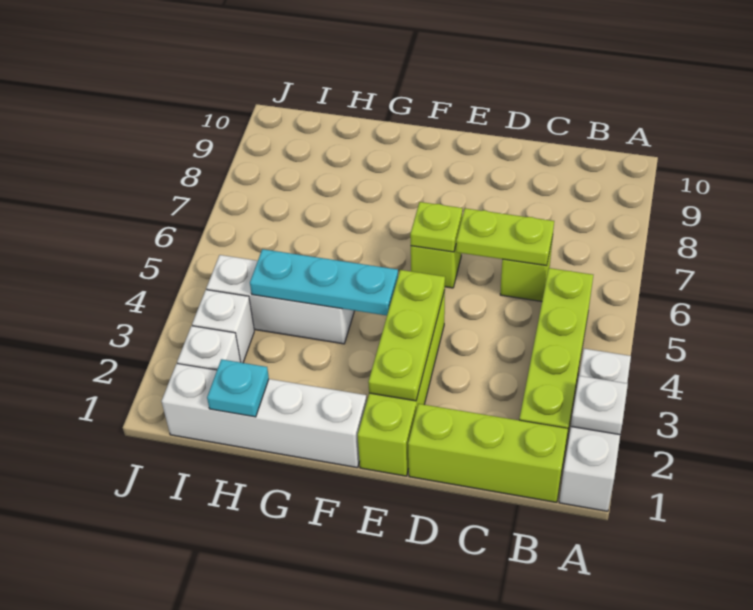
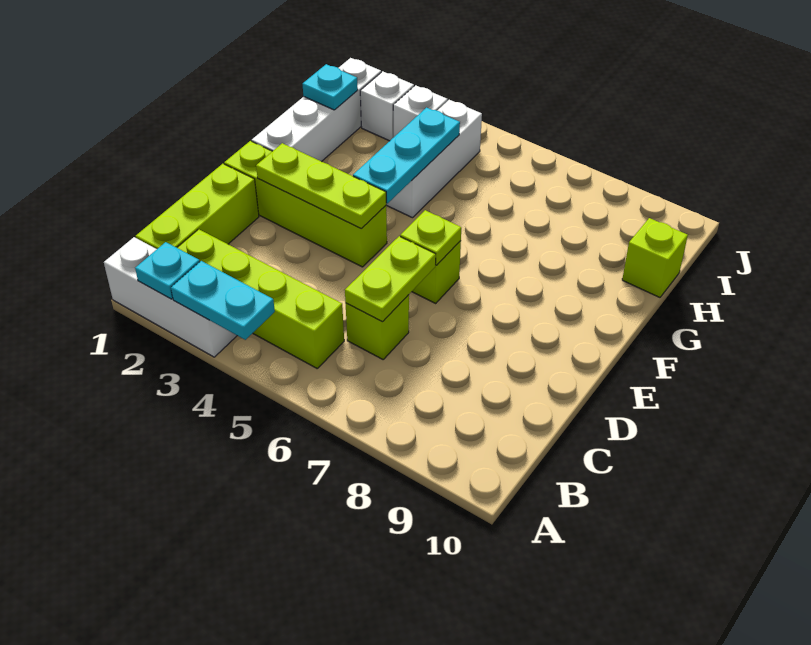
white 1x1 plate [571,376,628,435] -> cyan 1x1 plate [135,242,200,299]
none -> cyan 1x2 plate [171,261,275,340]
none -> lime 1x1 brick [622,218,688,297]

